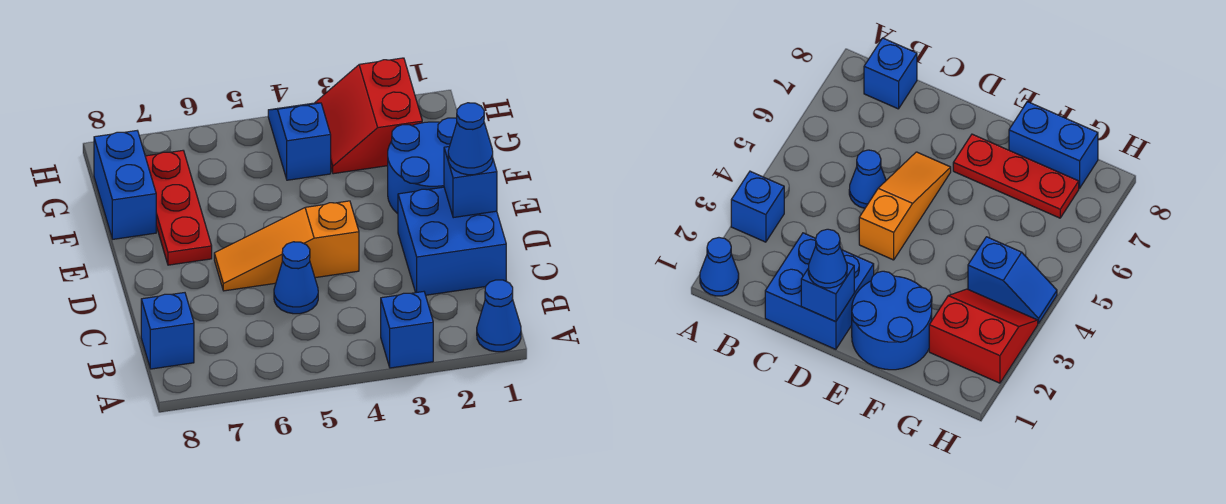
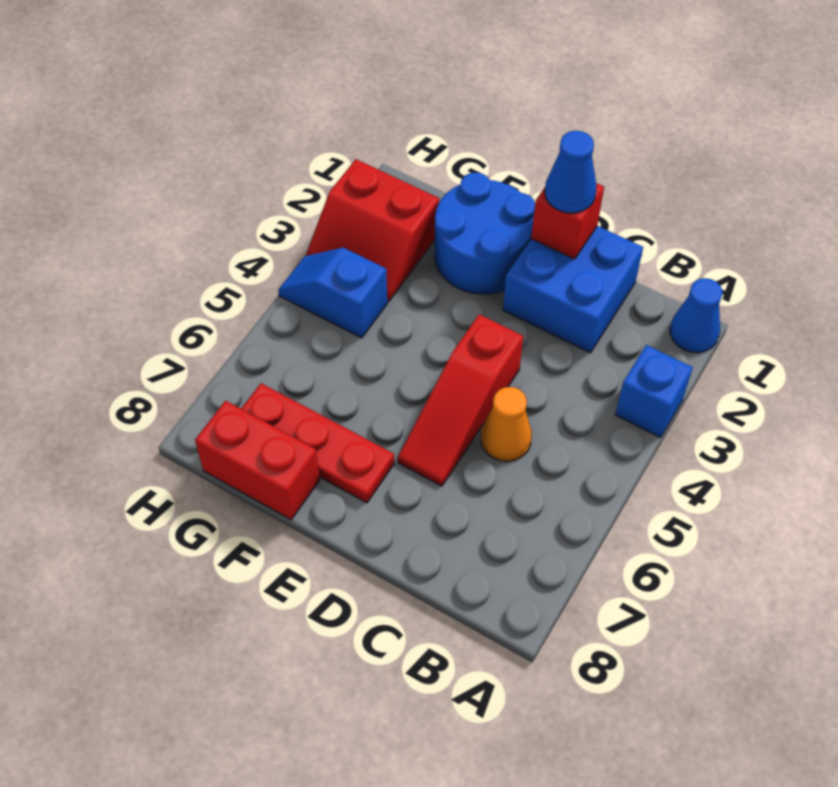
blue 1x1 brick [141,293,194,369] -> none
blue 1x1 cone [274,242,318,314] -> orange 1x1 cone [481,387,532,461]
blue 1x1 brick [444,147,497,218] -> red 1x1 brick [531,183,604,259]
orange 1x3 slope [214,201,359,291] -> red 1x3 slope [398,314,523,486]
blue 1x2 brick [94,131,156,239] -> red 1x2 brick [195,401,320,520]

